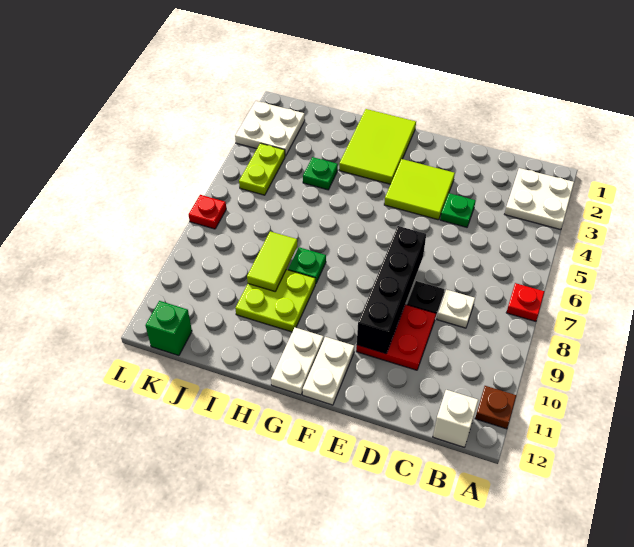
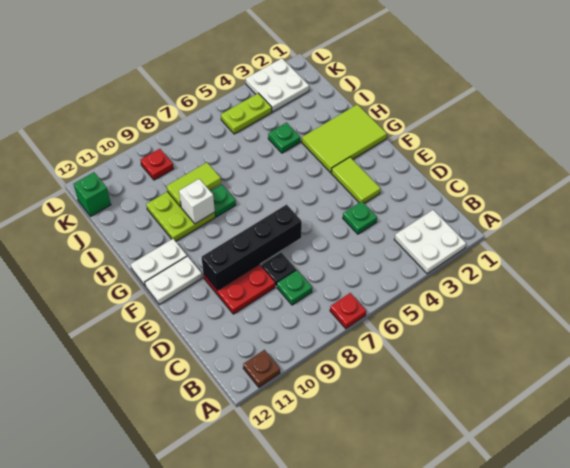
white 1x1 brick [433,390,478,447] -> white 1x1 brick moved to [179,179,215,224]
white 1x1 plate [437,290,475,328] -> green 1x1 plate [277,270,312,305]
lime 2x2 tile [384,159,455,220] -> lime 1x2 tile [331,157,380,203]
red 1x1 plate [189,195,226,229] -> red 1x1 plate moved to [141,149,173,180]

